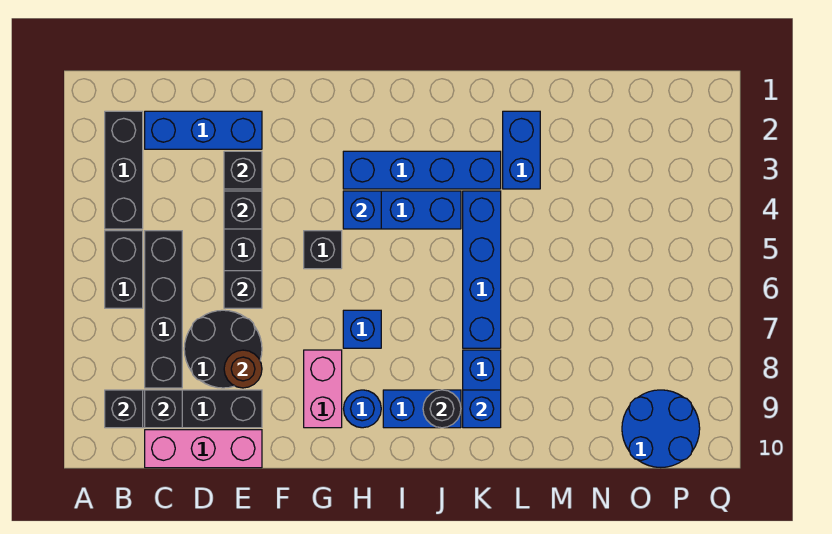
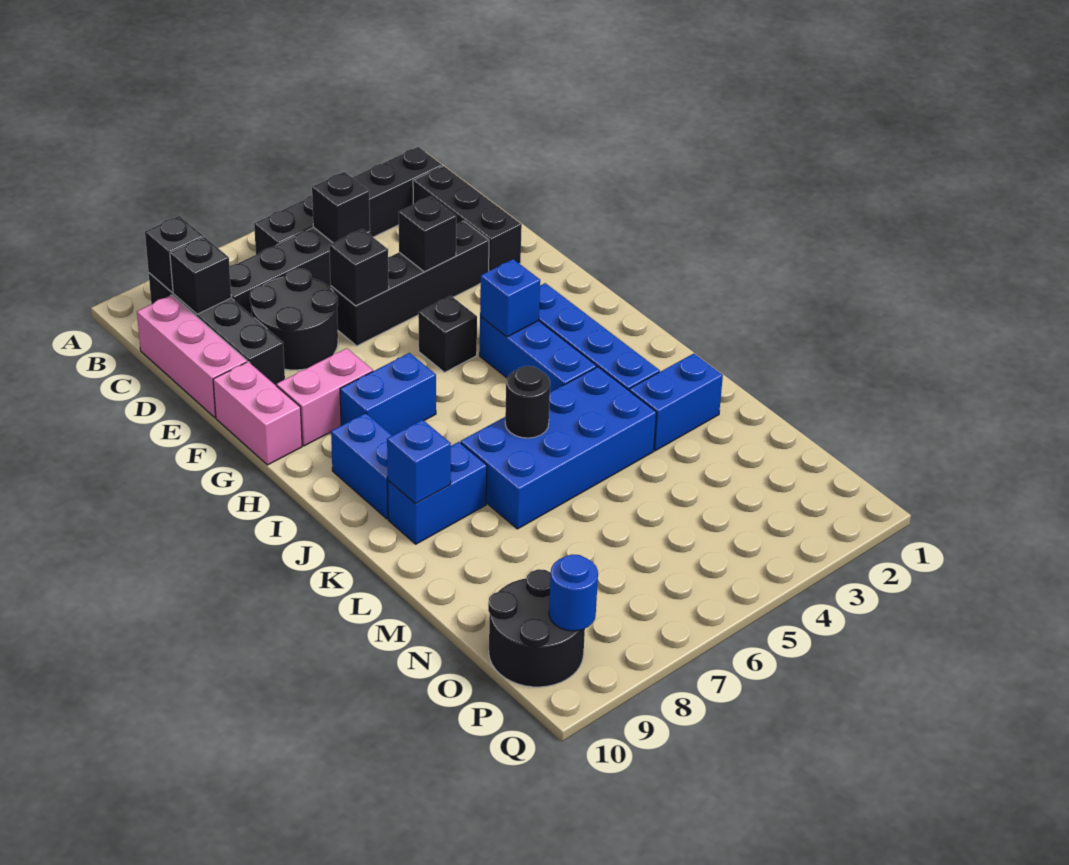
blue 1x3 brick [145,111,262,149] -> black 1x3 brick [413,166,522,271]
black 1x1 brick [224,151,262,189] -> black 1x1 brick moved to [312,172,370,243]
brown 1x1 round brick [224,350,262,388] -> none
none -> pink 1x2 brick [213,362,302,465]
blue 1x1 brick [343,310,381,348] -> blue 1x2 brick [340,353,436,436]
blue 1x1 round brick [344,390,381,428] -> blue 1x1 round brick moved to [549,554,598,631]
black 1x1 round brick [423,390,461,428] -> black 1x1 round brick moved to [505,366,550,438]
blue 1x4 brick [463,191,501,348] -> blue 2x4 brick [461,367,656,529]
blue 2x2 round brick [622,390,700,468] -> black 2x2 round brick [488,569,585,687]

